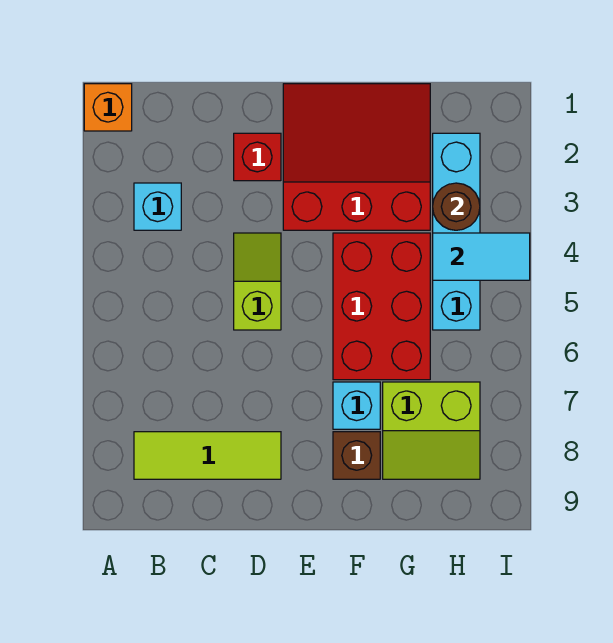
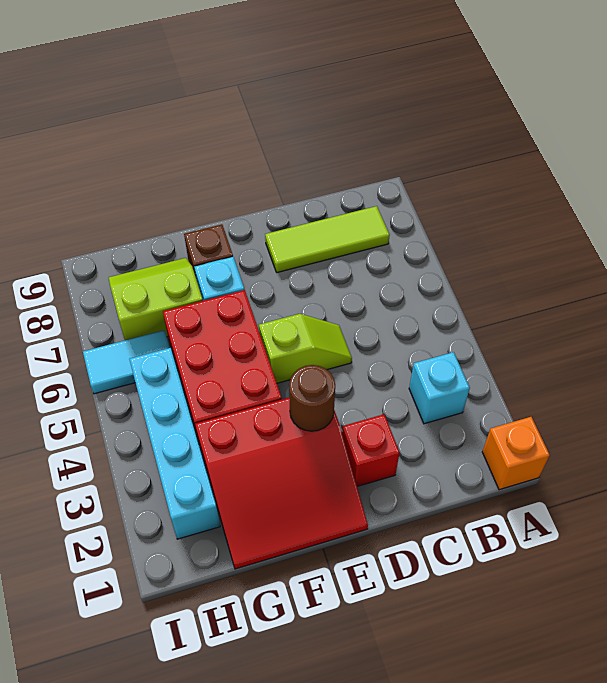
lime 1x2 slope [234,233,281,330] -> lime 1x2 slope turned to [259,314,352,383]
brown 1x1 round brick [433,183,480,230] -> brown 1x1 round brick moved to [289,365,335,431]
cyan 1x2 tile [433,233,530,280] -> cyan 1x2 tile moved to [83,330,170,394]

